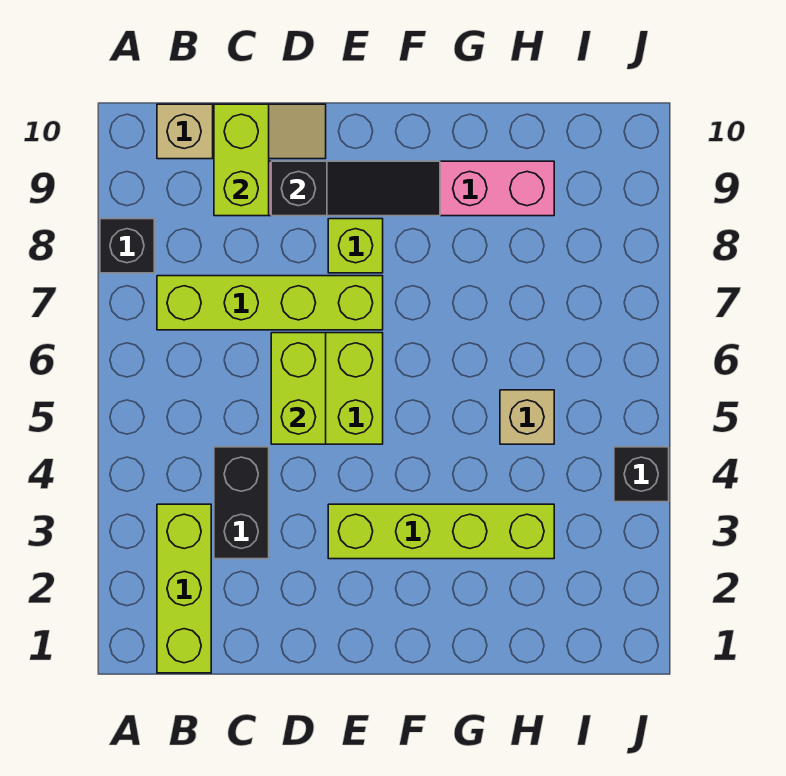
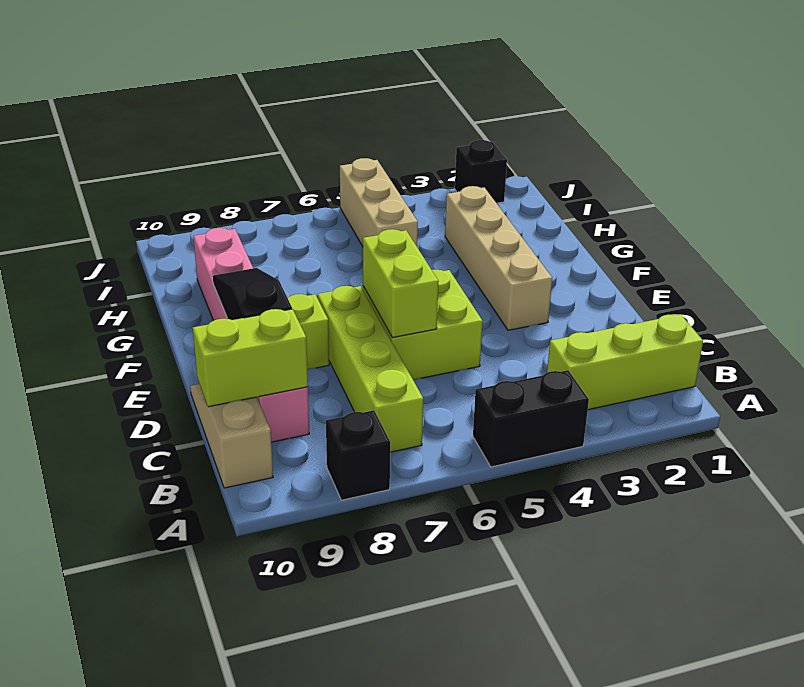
black 1x2 brick [214,447,269,559] -> black 1x2 brick moved to [473,370,589,467]
lime 1x2 brick [271,333,326,444] -> lime 1x2 brick turned to [363,229,439,338]
lime 1x4 brick [328,504,554,559] -> tan 1x4 brick [445,186,552,330]
tan 1x1 brick [500,390,554,444] -> tan 1x3 brick [340,158,418,246]
black 1x1 brick [614,447,669,502] -> black 1x1 brick moved to [455,140,507,203]

